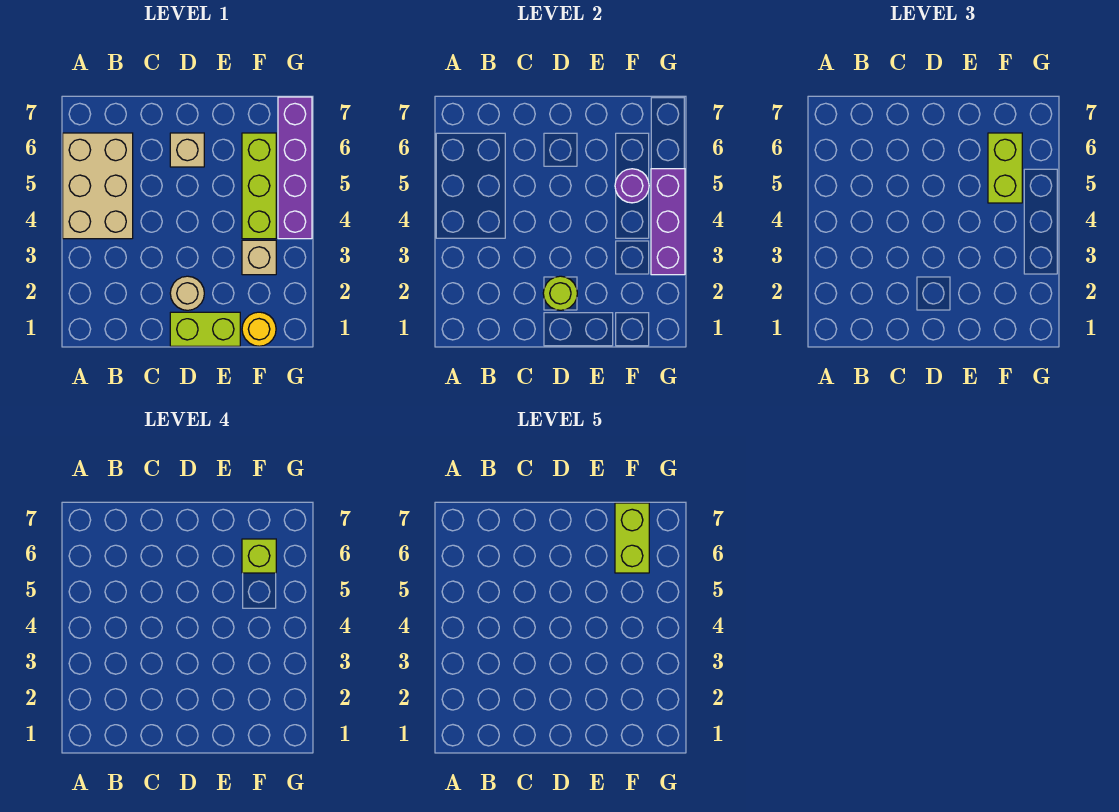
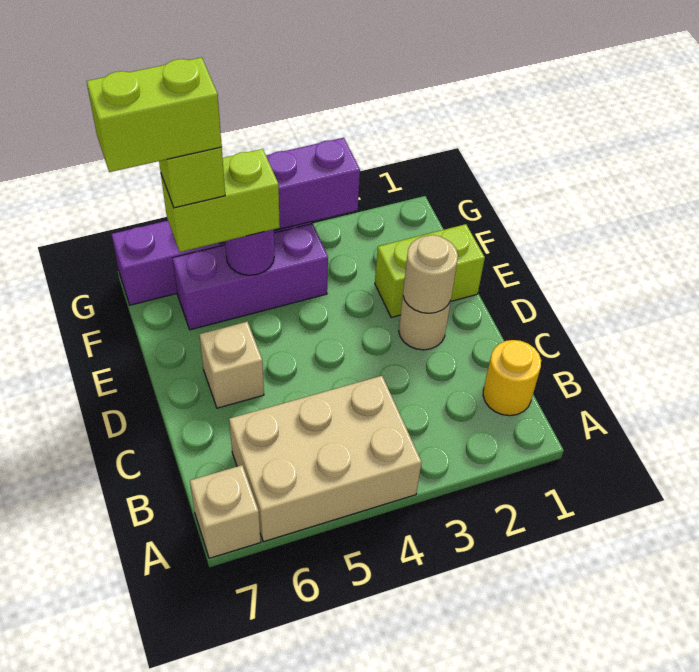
lime 1x2 brick [170,312,240,346] -> lime 1x2 brick turned to [375,224,485,318]
lime 1x1 round brick [543,276,577,310] -> tan 1x1 round brick [403,235,458,313]
yellow 1x1 round brick [242,312,276,346] -> yellow 1x1 round brick moved to [483,340,541,416]
tan 1x1 brick [242,240,276,275] -> tan 1x1 brick moved to [190,465,261,558]
lime 1x3 brick [242,133,276,239] -> purple 1x3 brick [172,224,328,330]

